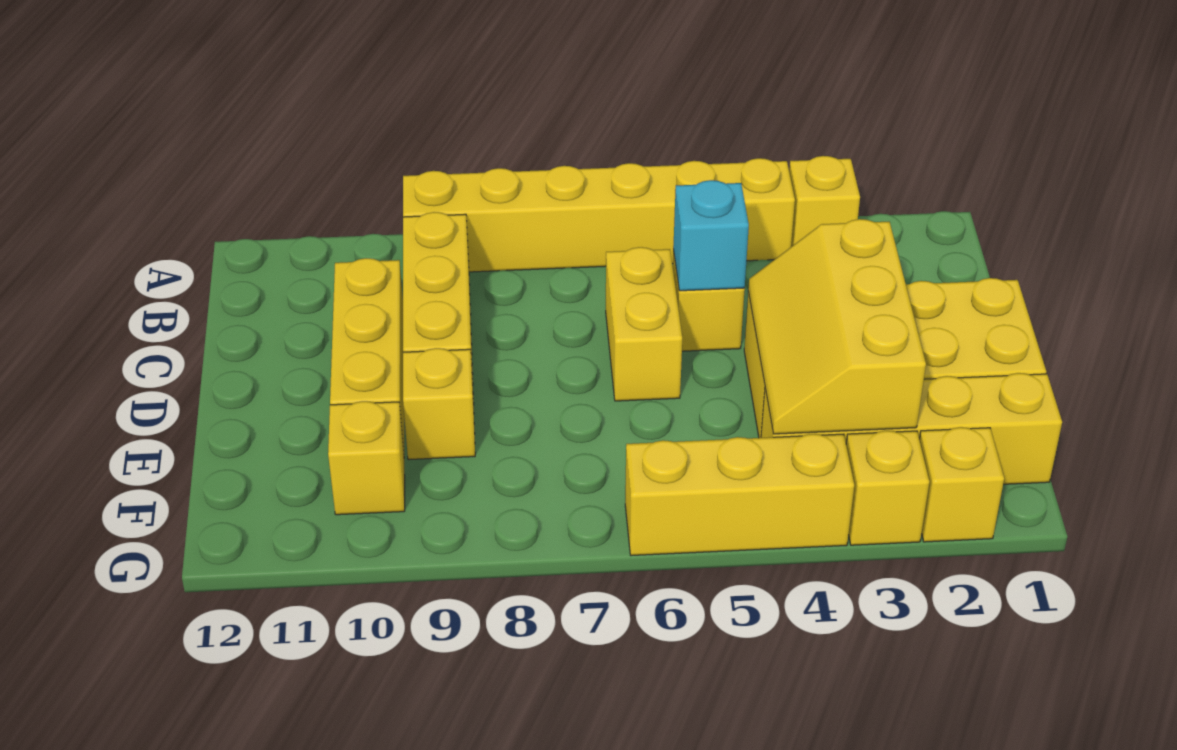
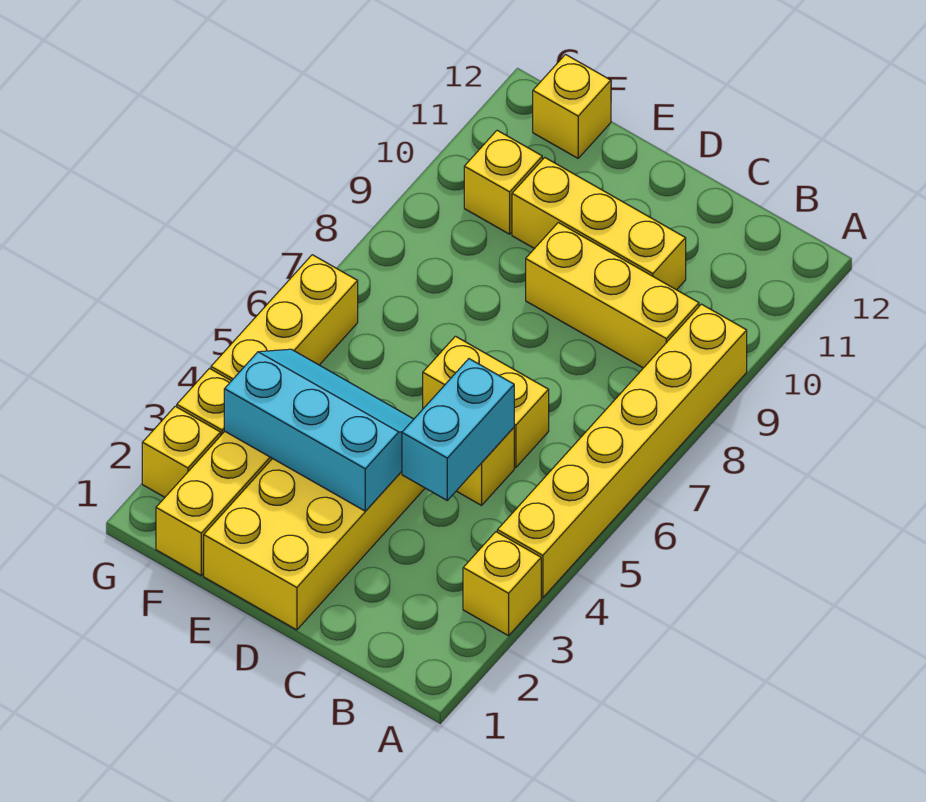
cyan 1x1 brick [673,180,749,291] -> cyan 1x2 brick [402,359,514,500]
yellow 2x3 slope [748,219,926,434] -> cyan 2x3 slope [224,349,414,511]
yellow 1x1 brick [403,348,475,460] -> yellow 1x1 brick moved to [533,55,611,158]

